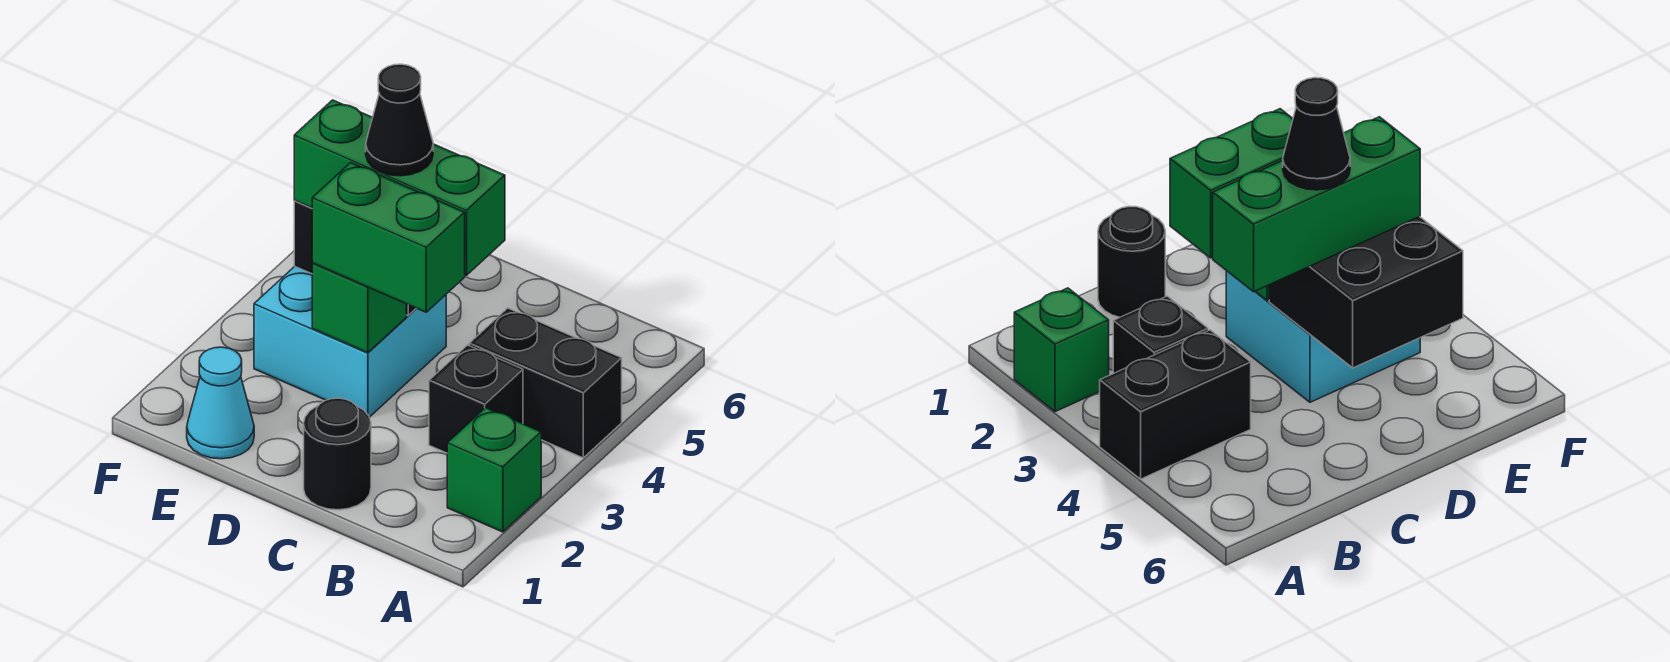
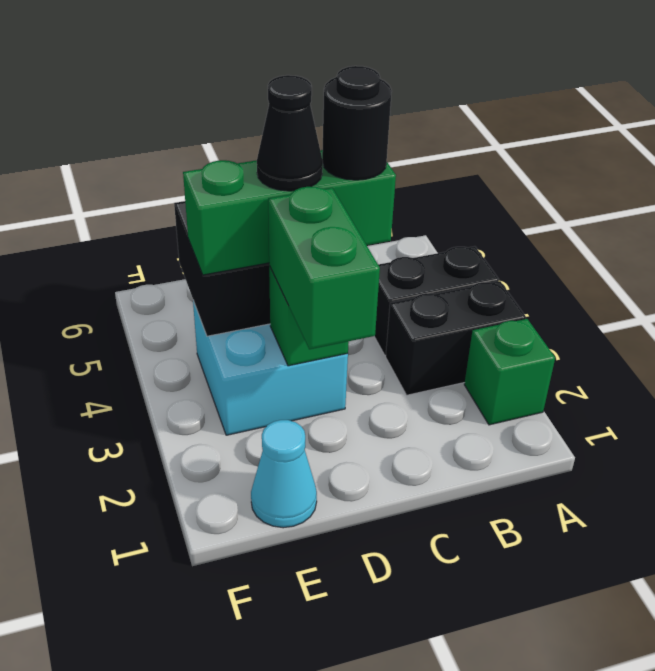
black 1x1 brick [429,345,523,453] -> black 1x2 brick [386,281,526,395]
black 1x1 round brick [304,398,371,510] -> black 1x1 round brick moved to [322,66,392,180]
green 1x2 brick [312,163,465,312] -> green 1x2 brick turned to [268,187,380,349]

